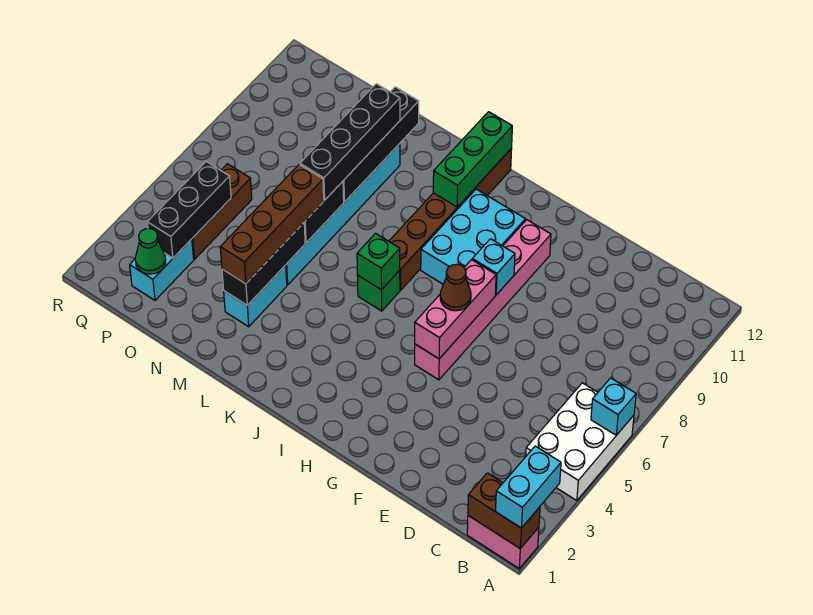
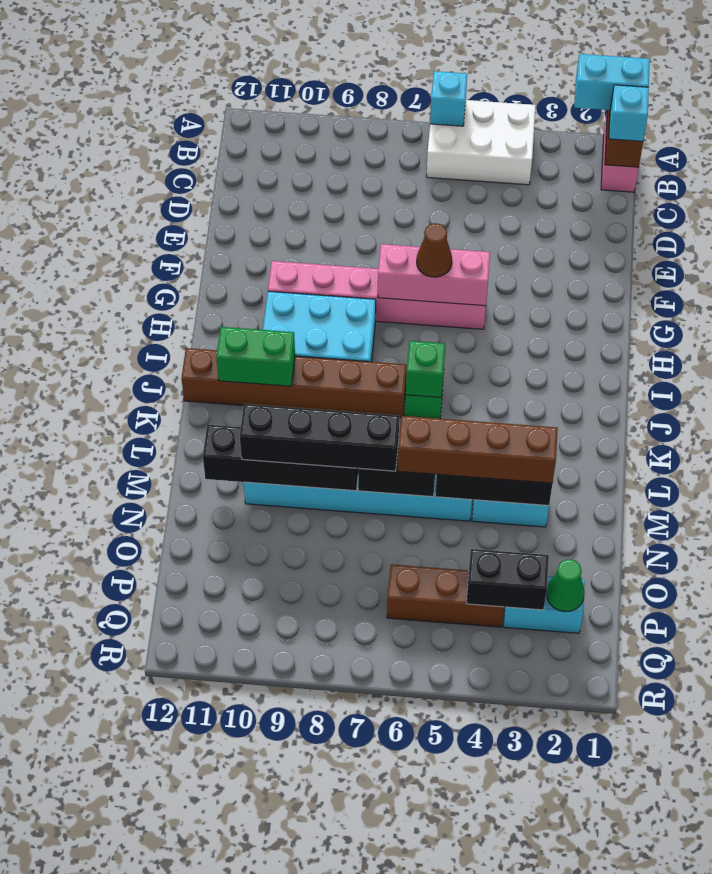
cyan 1x1 brick [472,239,515,295] -> cyan 1x1 brick moved to [609,85,649,141]
green 1x3 brick [433,112,512,207] -> green 1x2 brick [216,327,295,386]
black 1x3 brick [147,162,231,258] -> black 1x2 brick [466,549,549,610]

